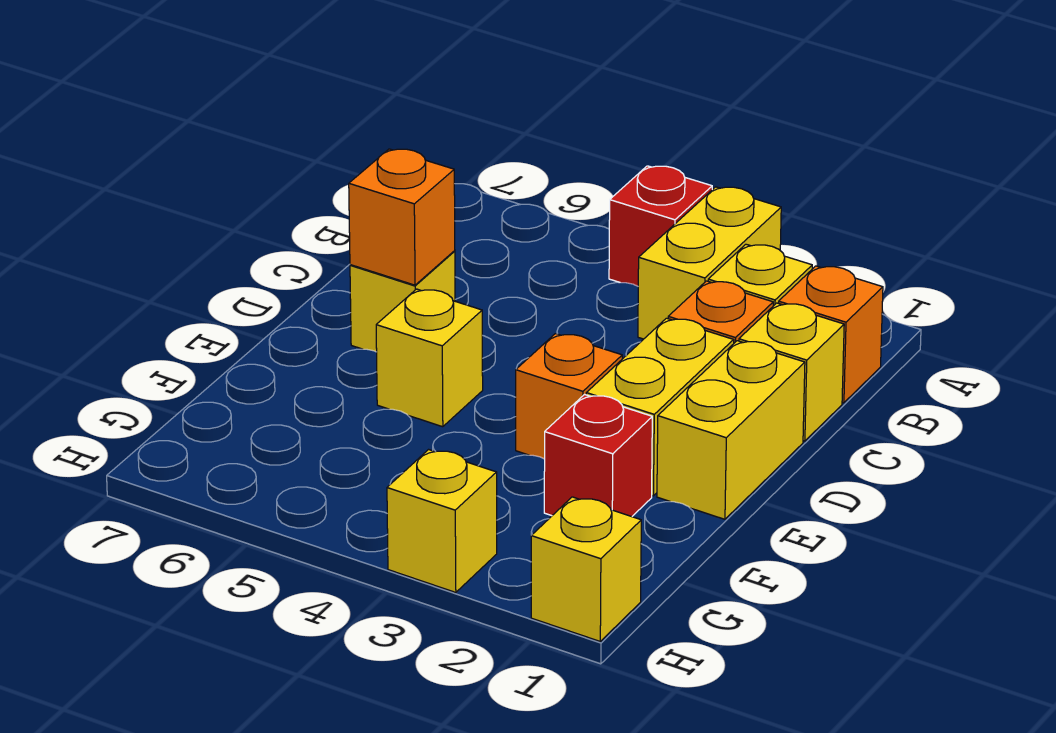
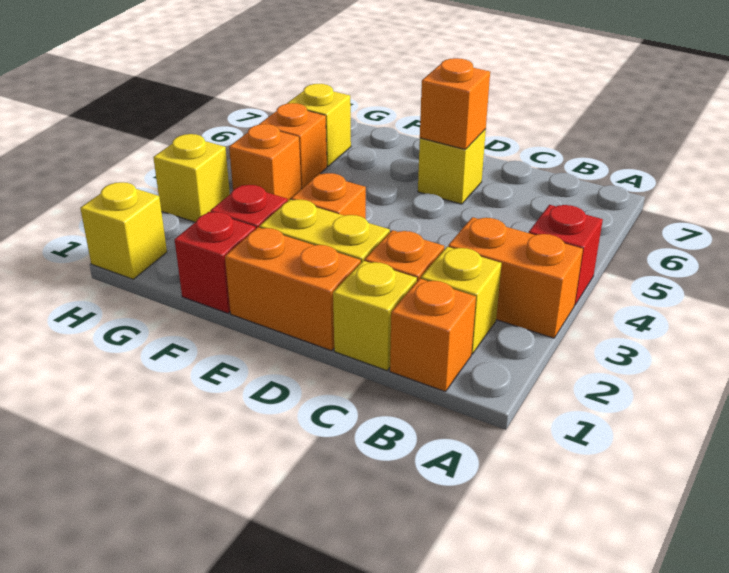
yellow 1x2 brick [638,187,781,339] -> orange 1x2 brick [448,217,583,338]
yellow 1x2 brick [657,341,805,519] -> orange 1x2 brick [225,227,361,351]
yellow 1x1 brick [376,289,483,427] -> yellow 1x1 brick moved to [287,84,351,167]
none -> red 1x1 brick [174,212,256,313]
none -> orange 1x1 brick [229,124,301,200]
none -> orange 1x1 brick [260,103,327,189]

